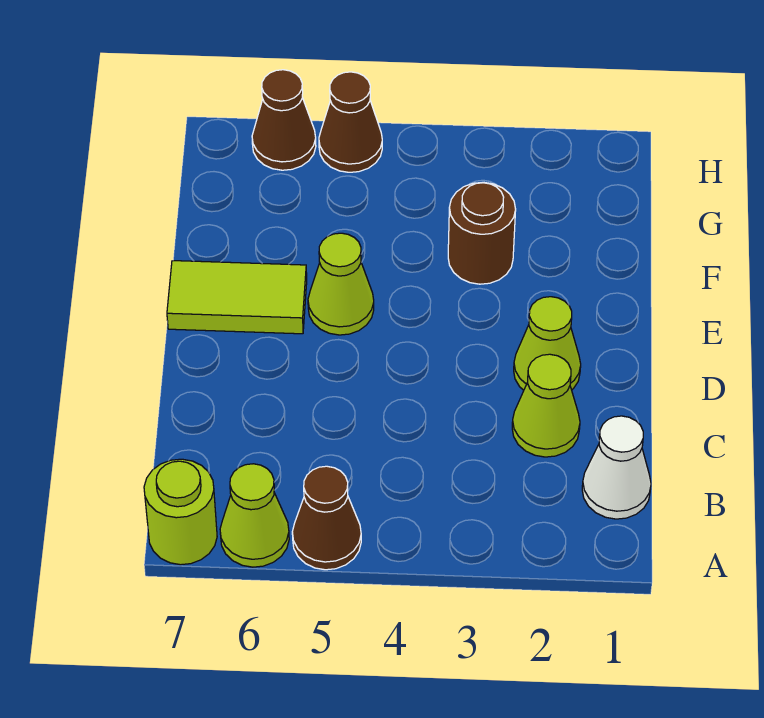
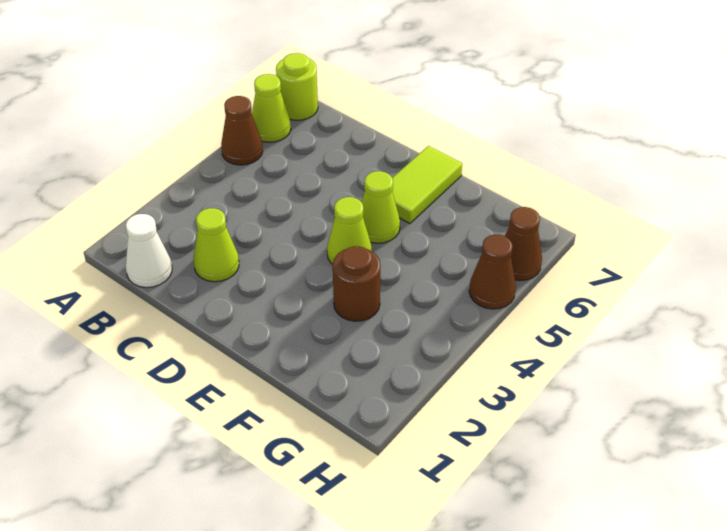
lime 1x1 cone [514,297,581,390] -> lime 1x1 cone moved to [327,197,372,264]

